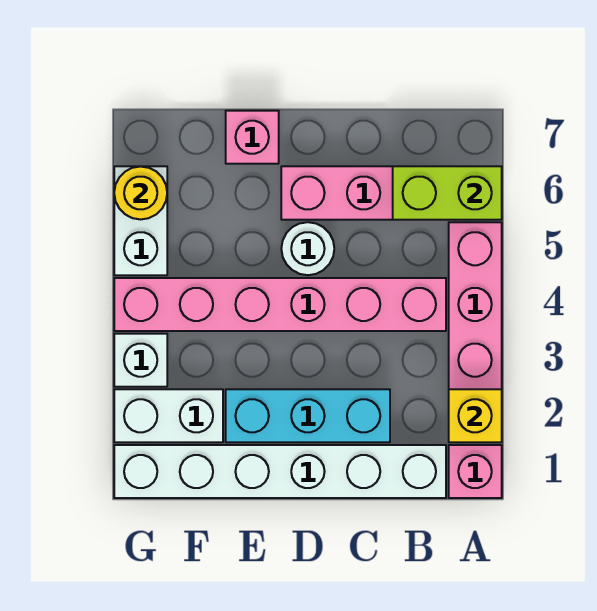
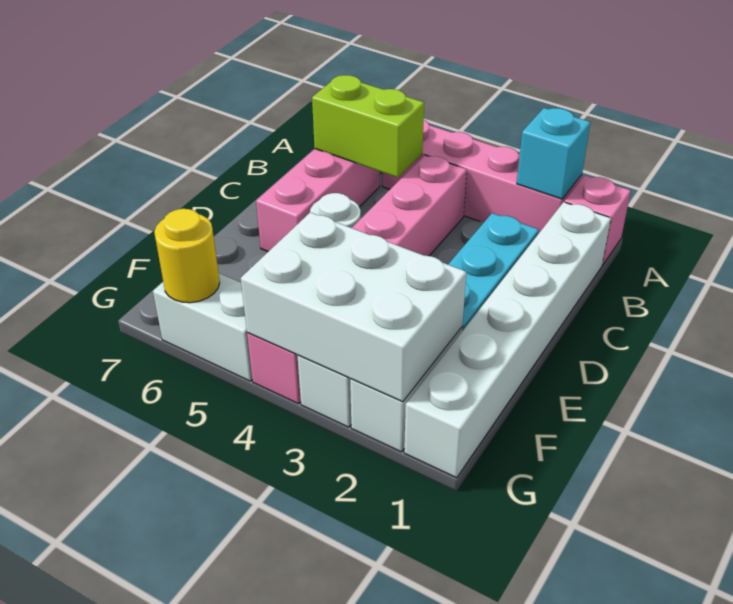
yellow 1x1 brick [449,389,502,442] -> cyan 1x1 brick [517,108,590,199]
lime 1x2 brick [393,166,502,220] -> lime 1x2 brick turned to [312,75,424,178]
pink 1x1 brick [226,111,279,164] -> none
none -> white 2x3 brick [241,212,466,402]

